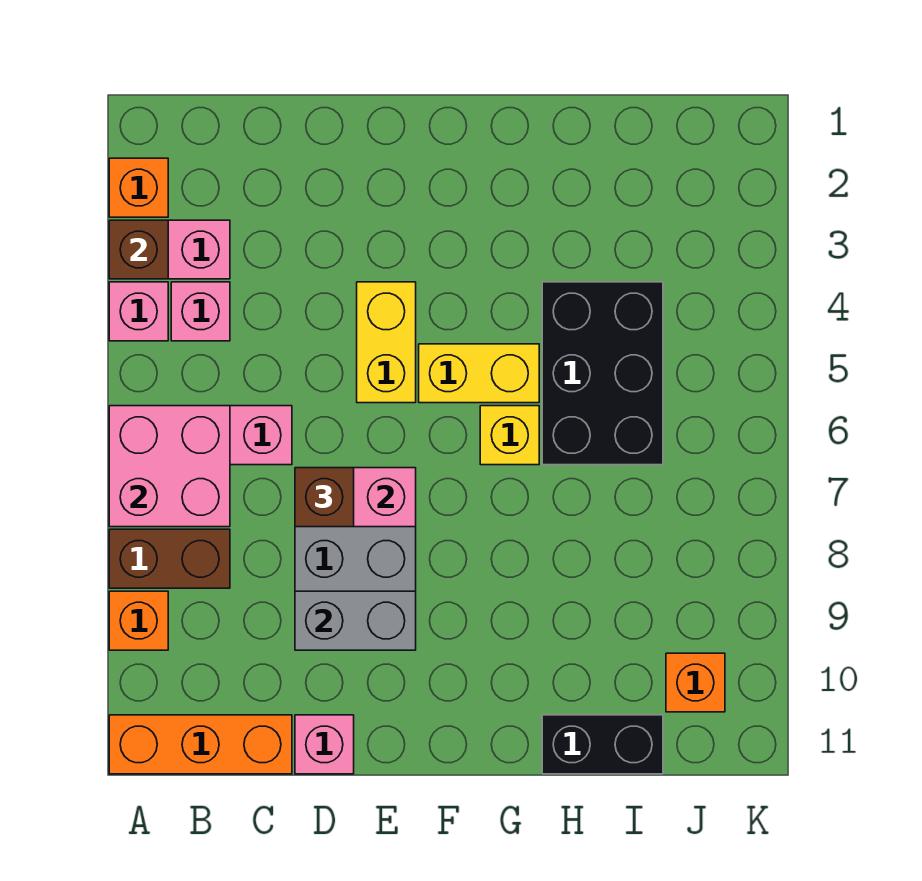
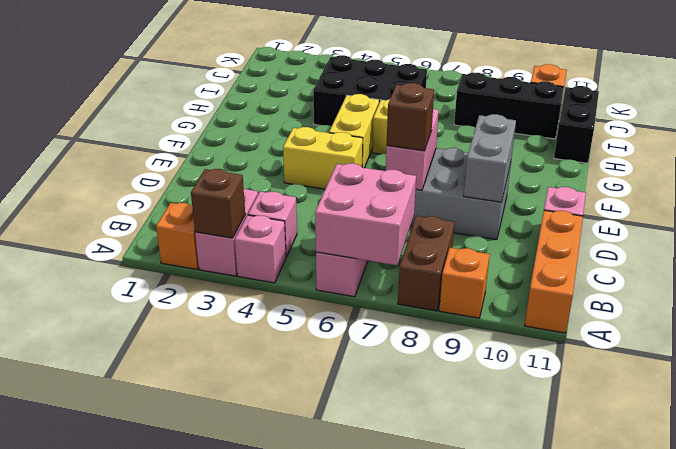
none -> black 1x3 brick [454,73,564,139]

